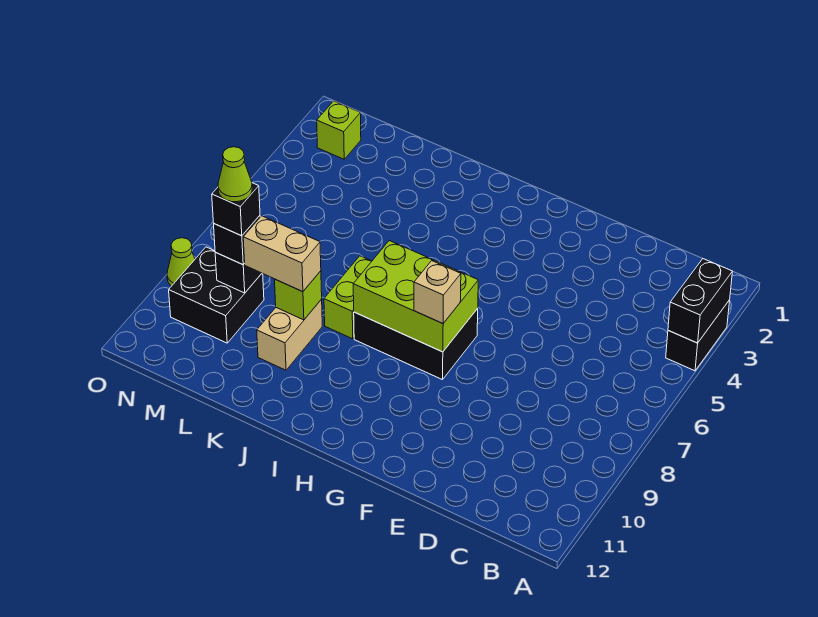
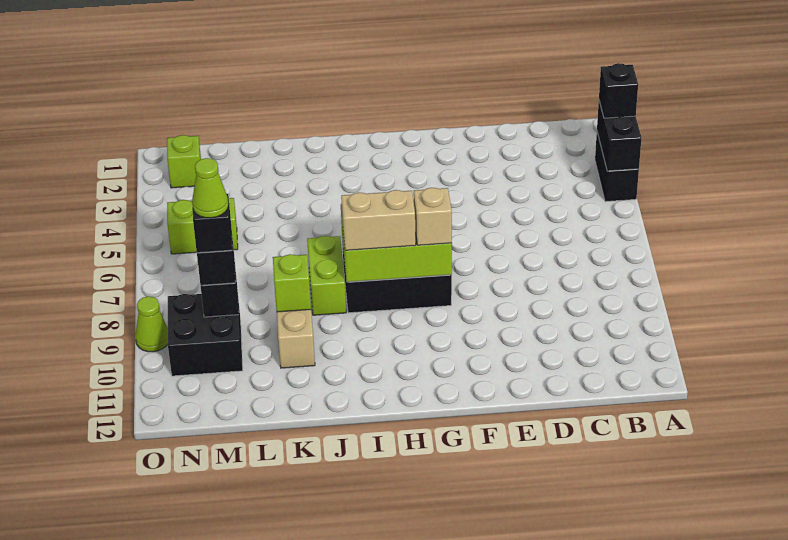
none -> black 1x1 brick [599,63,638,118]
tan 1x2 brick [243,216,321,292] -> tan 1x2 brick moved to [341,190,416,250]
none -> lime 1x2 brick [167,198,238,254]

